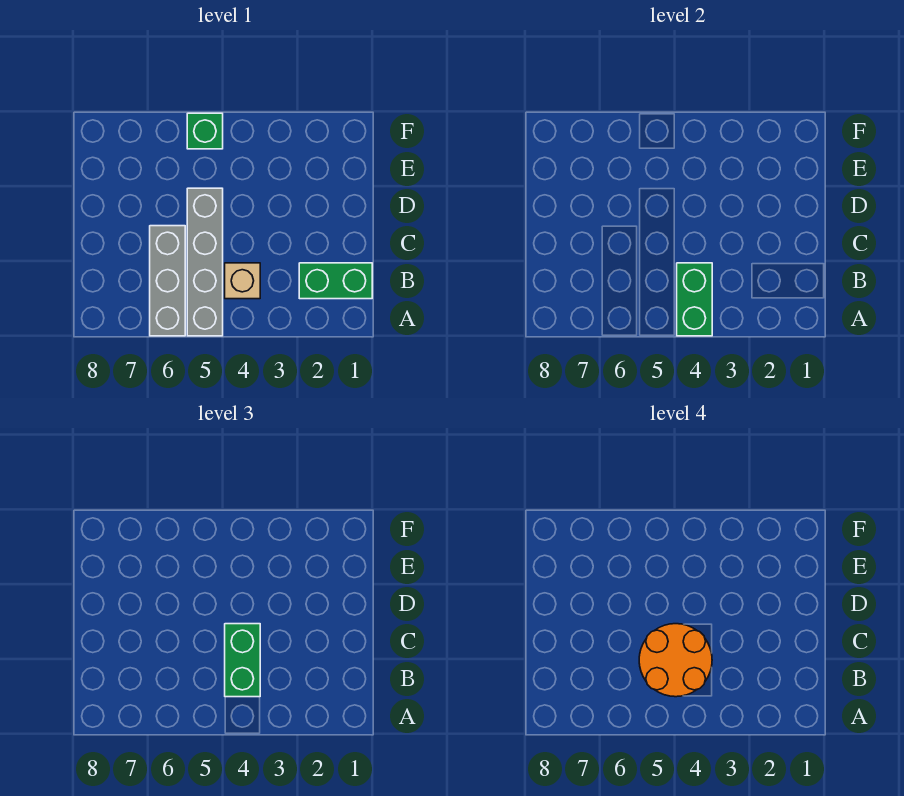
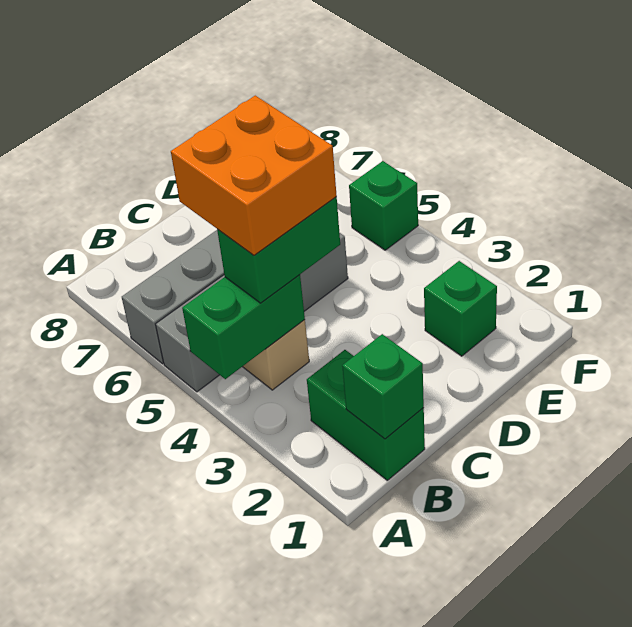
none -> green 1x1 brick [342,334,424,439]
orange 2x2 round brick [639,624,712,697] -> orange 2x2 brick [171,95,337,255]
none -> green 1x1 brick [424,261,497,356]

